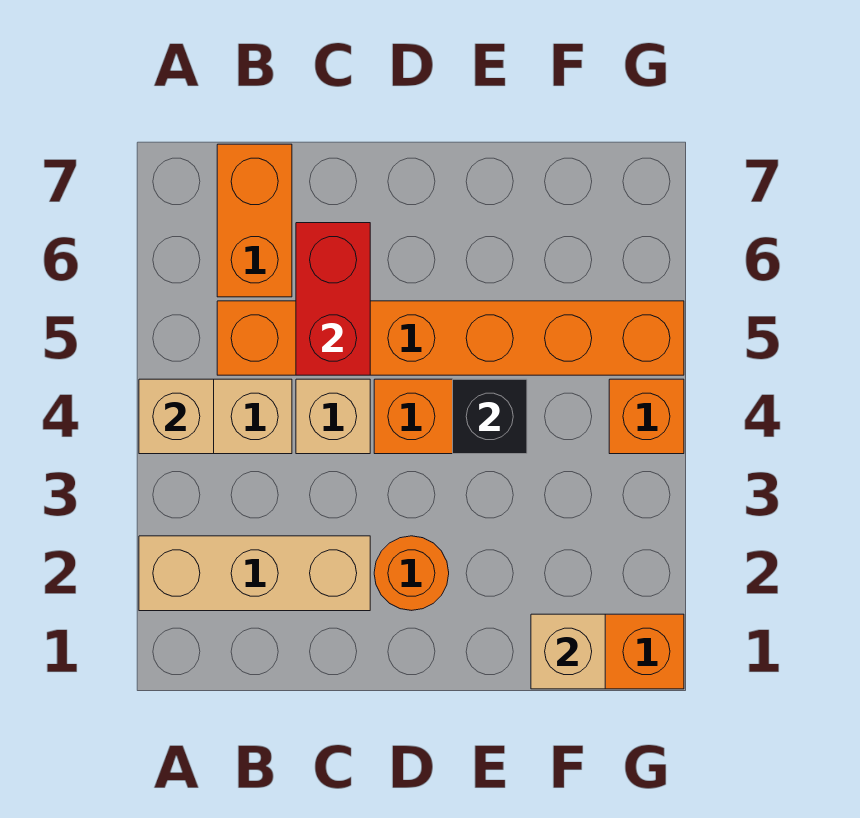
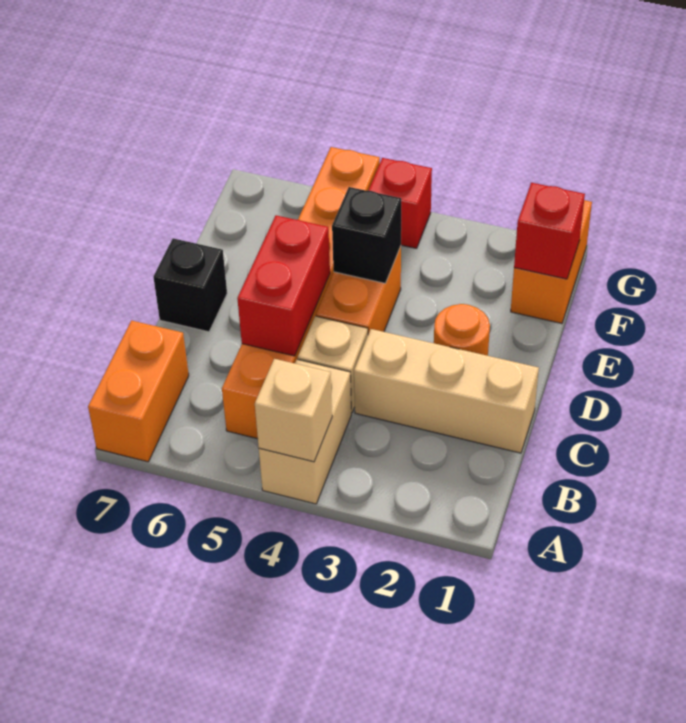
tan 1x3 brick [139,536,370,611] -> tan 1x3 brick turned to [354,329,539,453]
orange 1x2 brick [217,144,292,297] -> orange 1x2 brick turned to [88,320,189,462]
red 1x2 brick [296,223,370,375] -> red 1x2 brick turned to [237,215,330,356]
none -> black 1x1 brick [153,238,227,332]
tan 1x1 brick [531,614,605,689] -> red 1x1 brick [514,183,585,279]
orange 1x1 brick [609,379,684,454] -> red 1x1 brick [368,158,432,248]

